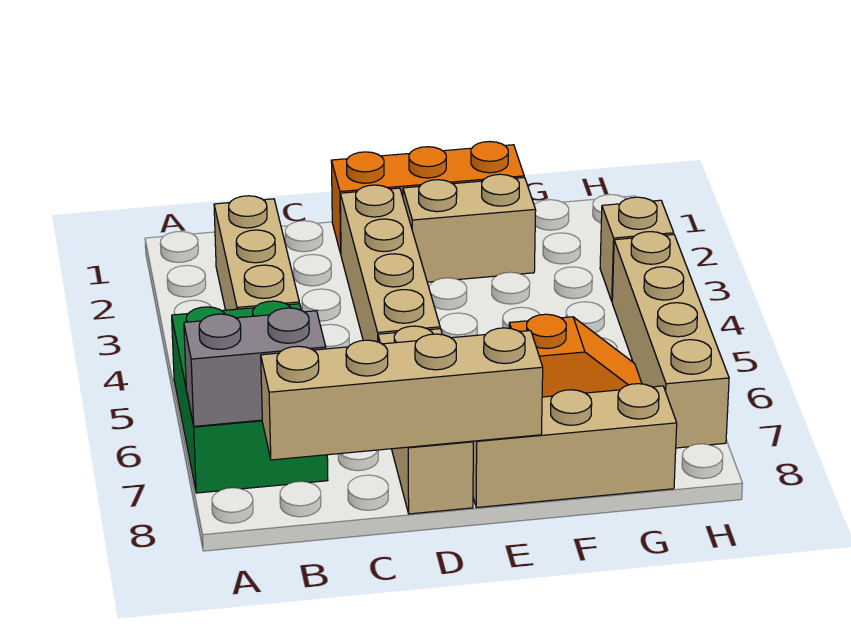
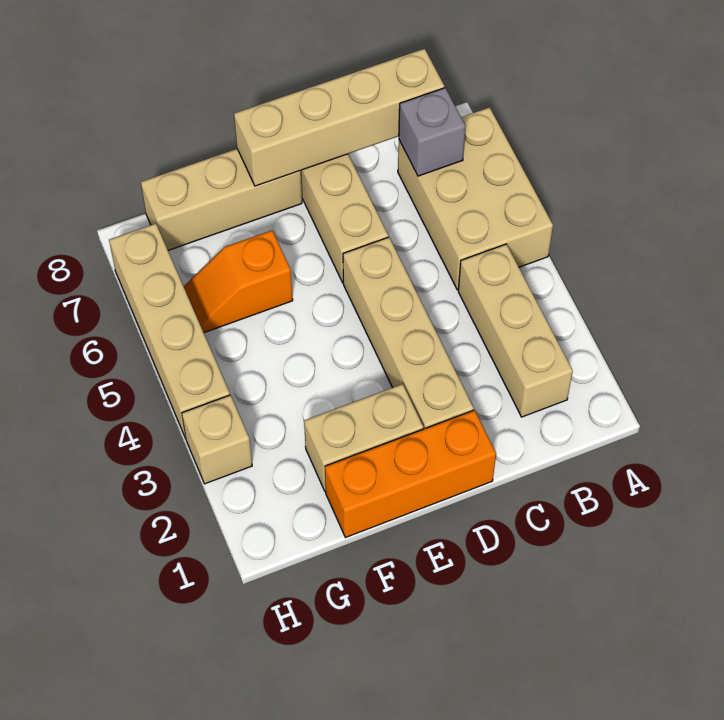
green 2x3 brick [172,301,328,493] -> tan 2x3 brick [398,107,553,290]
grey 1x2 brick [184,308,326,426] -> grey 1x1 brick [399,88,466,176]

